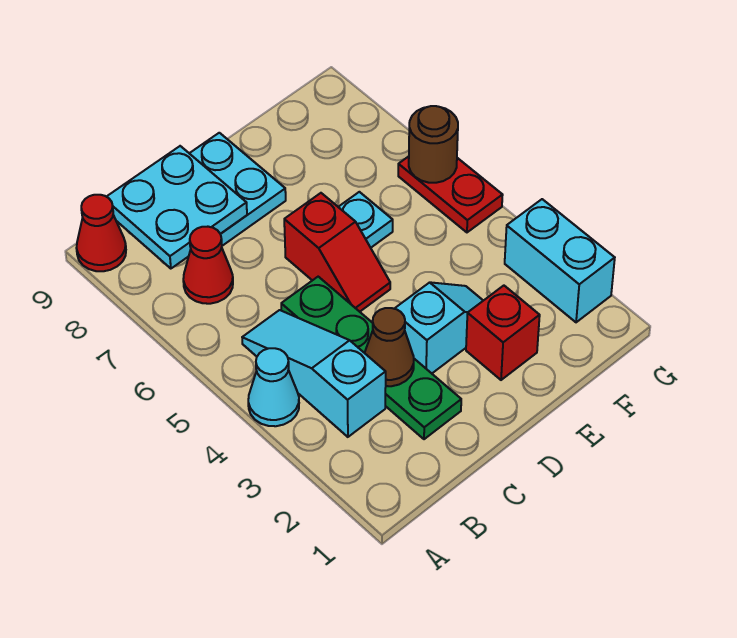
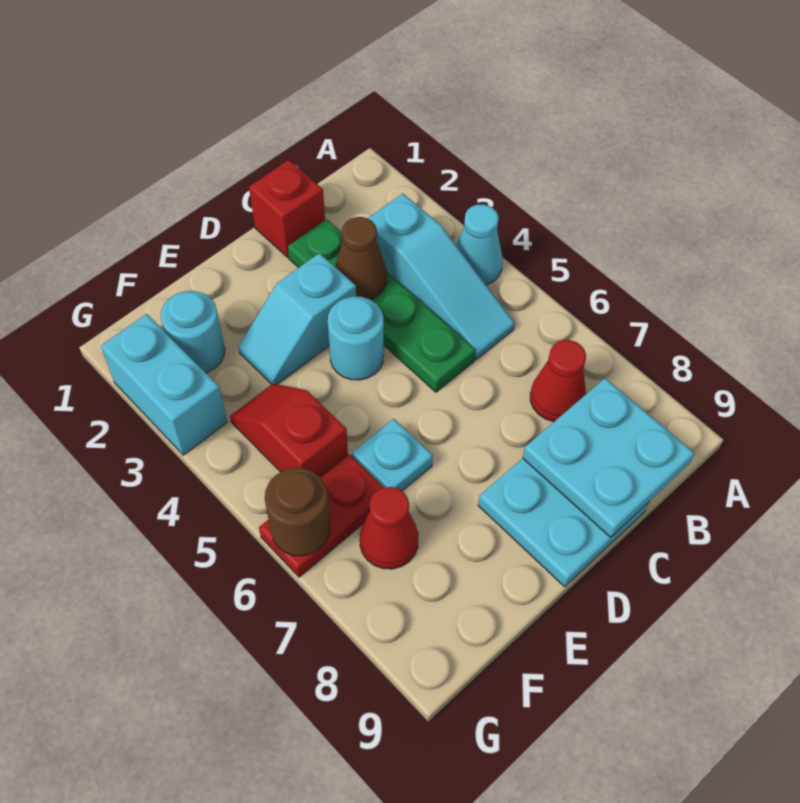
red 1x1 cone [76,195,126,271] -> red 1x1 cone moved to [360,487,418,569]
none -> cyan 1x1 round brick [328,297,384,380]
red 1x2 slope [284,193,390,312] -> red 1x2 slope moved to [230,384,348,478]
red 1x1 brick [466,286,540,380] -> red 1x1 brick moved to [249,160,325,257]
none -> cyan 1x1 round brick [161,291,225,373]
red 1x2 plate [398,156,503,232] -> red 1x2 plate turned to [259,454,384,577]

